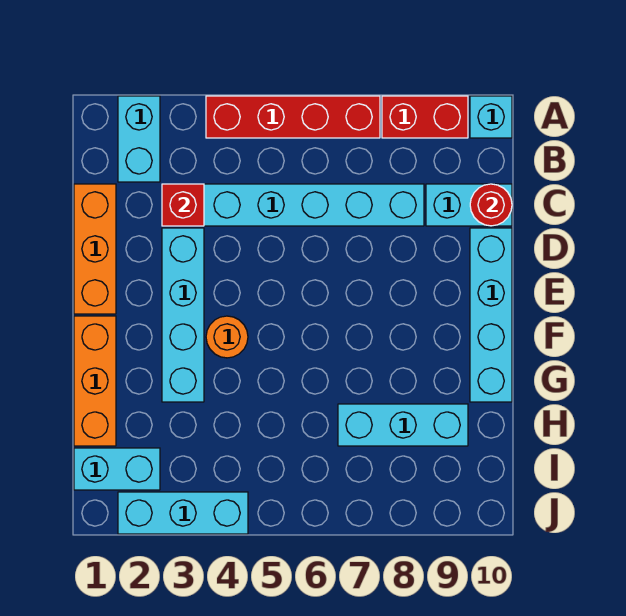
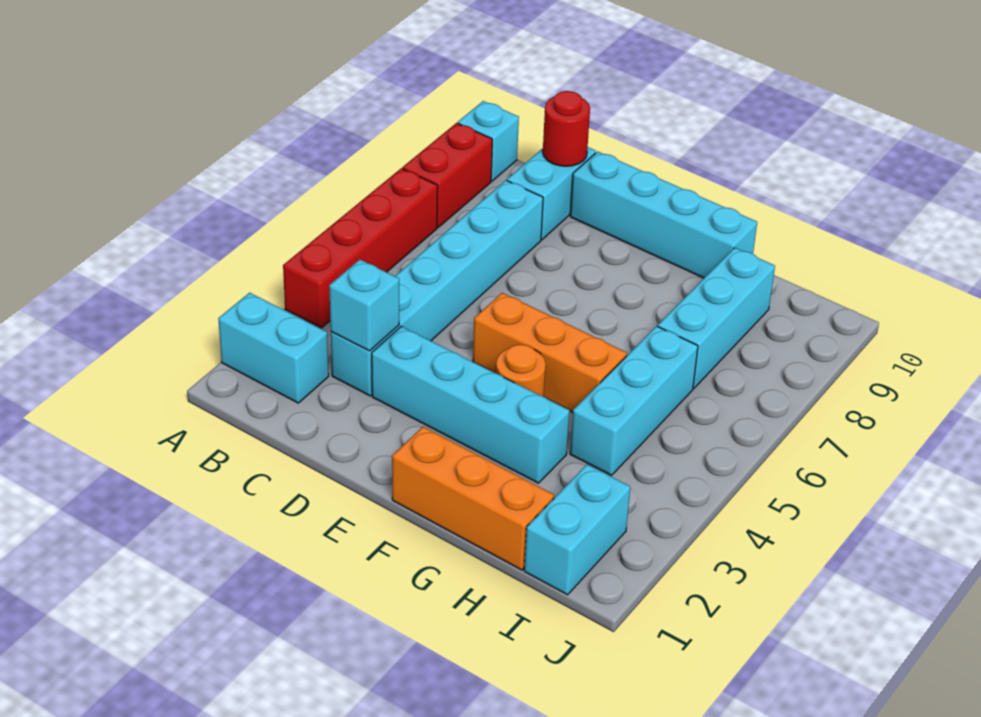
orange 1x3 brick [74,184,116,314] -> orange 1x3 brick moved to [473,293,627,412]
red 1x1 brick [162,184,204,226] -> cyan 1x1 brick [329,260,399,351]
cyan 1x3 brick [118,492,248,534] -> cyan 1x3 brick moved to [570,326,698,475]

